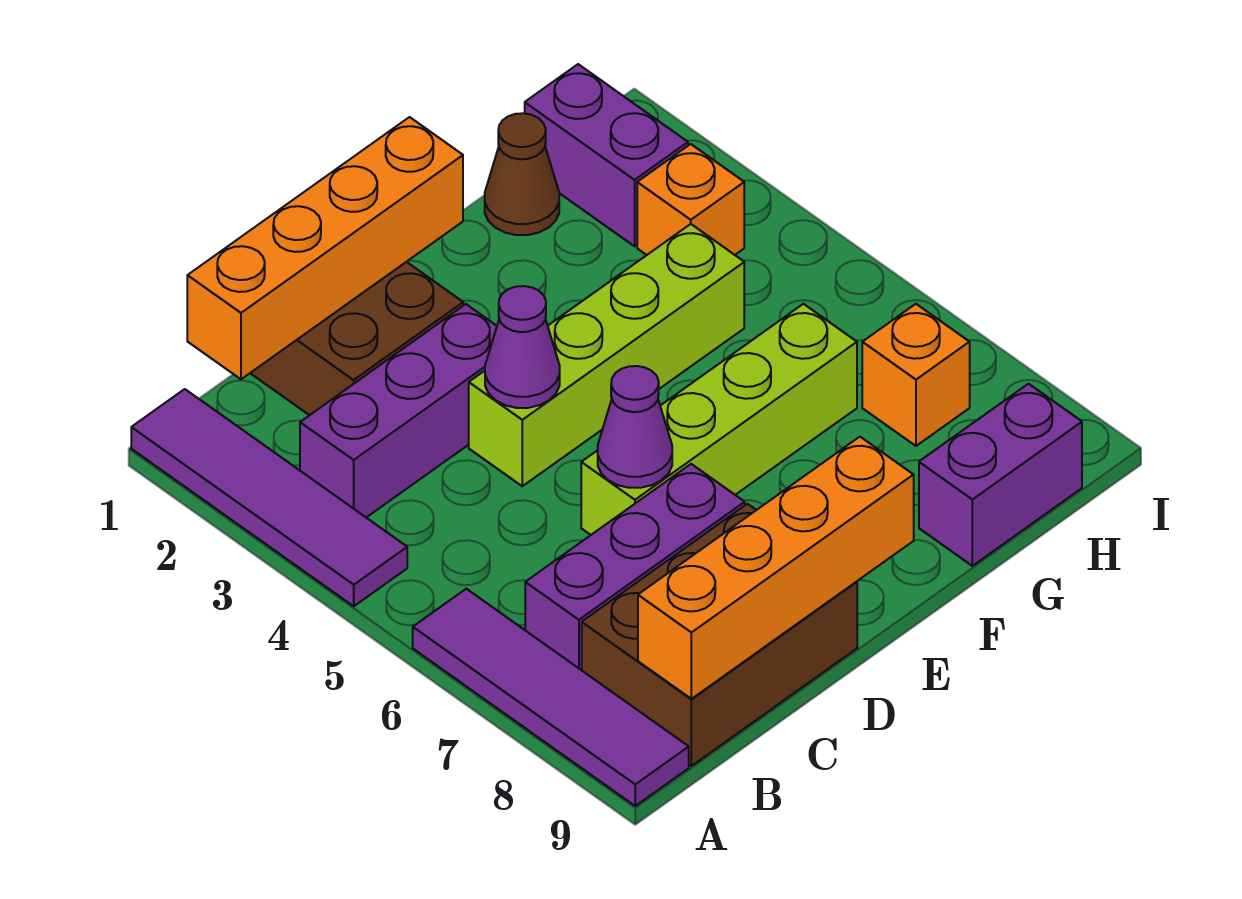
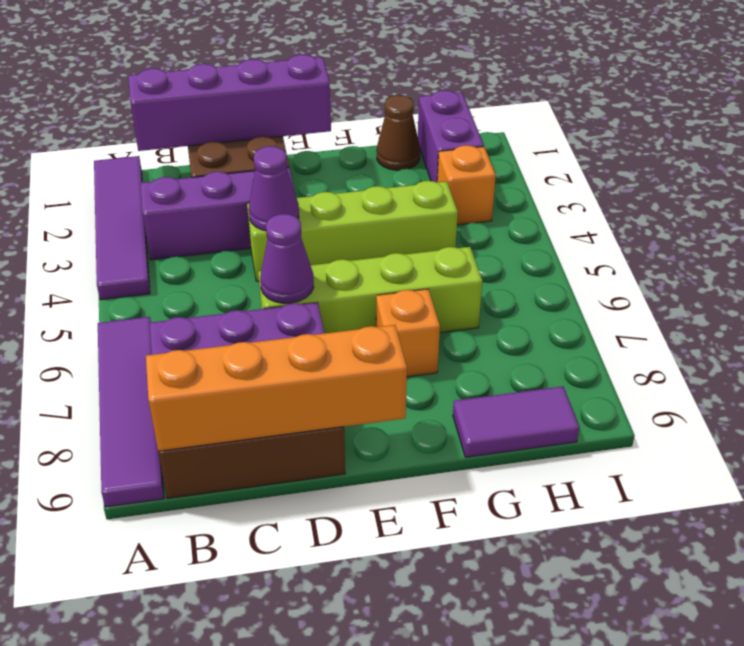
orange 1x4 brick [187,117,463,379] -> purple 1x4 brick [129,54,331,151]
purple 1x2 brick [919,384,1082,566] -> purple 1x2 tile [453,386,579,457]
orange 1x1 brick [862,304,970,446] -> orange 1x1 brick moved to [376,289,440,377]

